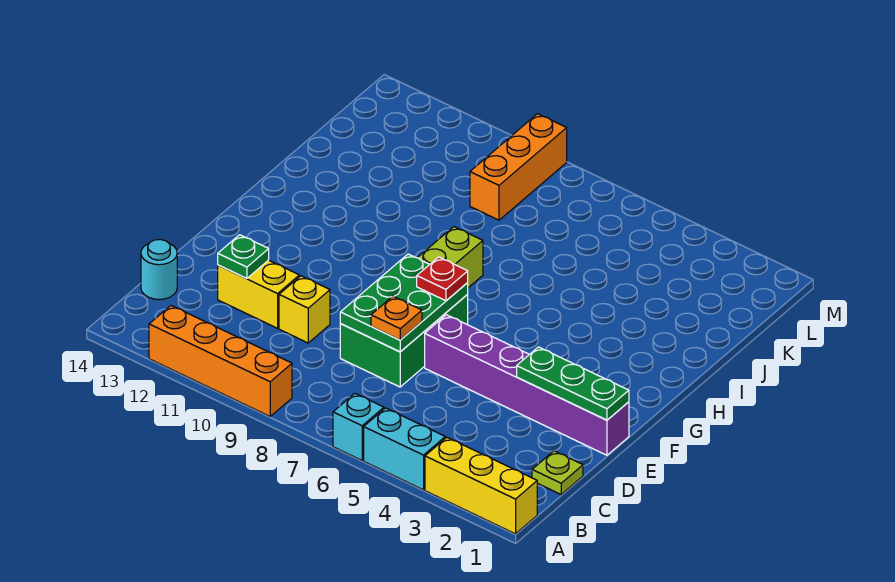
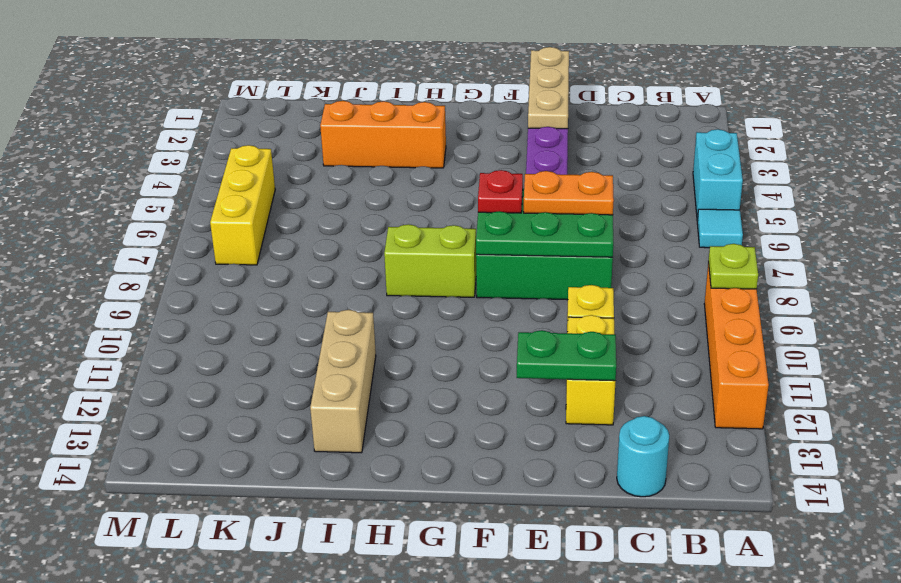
yellow 1x3 brick [425,437,537,534] -> yellow 1x3 brick moved to [210,145,275,265]
cyan 1x1 brick [333,394,384,460] -> cyan 1x1 tile [697,209,743,248]
lime 1x1 plate [532,451,583,494] -> lime 1x1 plate moved to [708,244,758,289]
orange 1x1 plate [371,296,422,340] -> orange 1x2 plate [524,171,614,215]
green 1x1 plate [218,235,269,279] -> green 1x2 plate [517,330,616,381]
green 1x3 plate [517,347,629,420] -> tan 1x3 plate [528,47,569,129]
none -> tan 1x3 brick [310,310,376,453]
orange 1x3 brick [470,114,567,220] -> orange 1x3 brick moved to [320,101,446,168]

